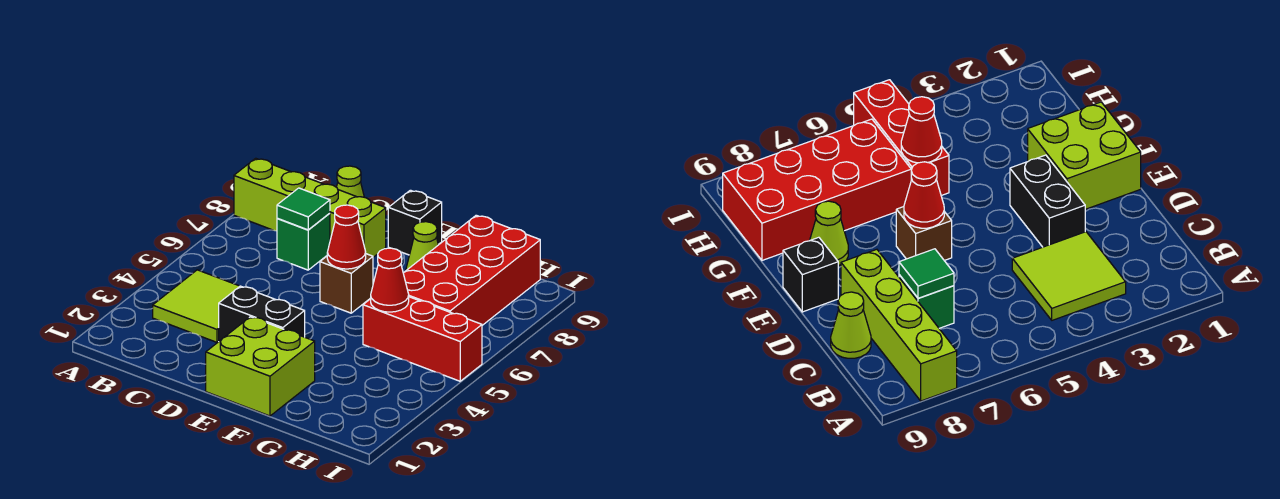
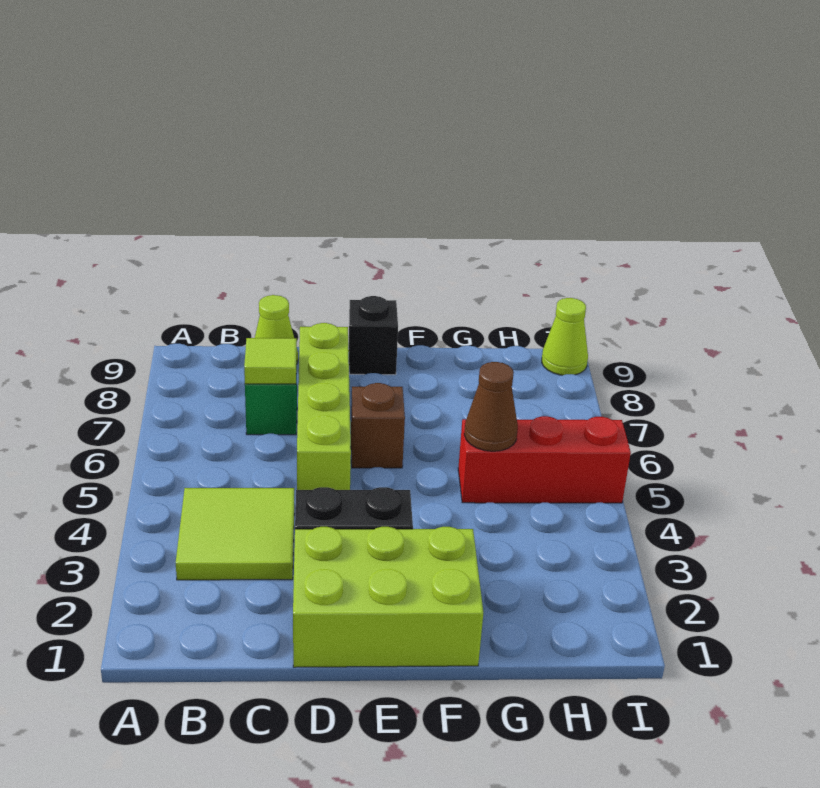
lime 1x4 brick [234,158,386,257] -> lime 1x4 brick turned to [297,323,351,490]
green 1x1 tile [277,188,330,230] -> lime 1x1 tile [244,338,297,384]
lime 2x2 brick [206,317,315,416] -> lime 2x3 brick [293,527,483,667]
red 1x1 cone [327,205,366,269] -> none
lime 1x1 cone [406,222,438,270] -> lime 1x1 cone moved to [542,298,588,375]
red 1x1 cone [371,248,409,312] -> brown 1x1 cone [464,362,518,451]
red 2x4 brick [403,215,540,325] -> none

